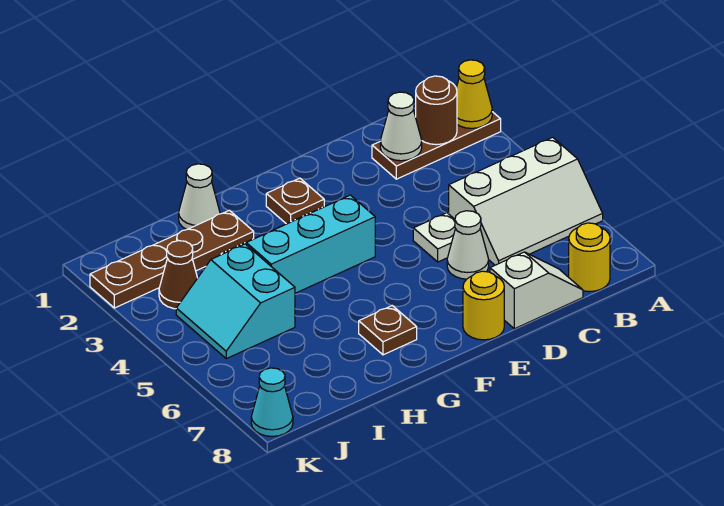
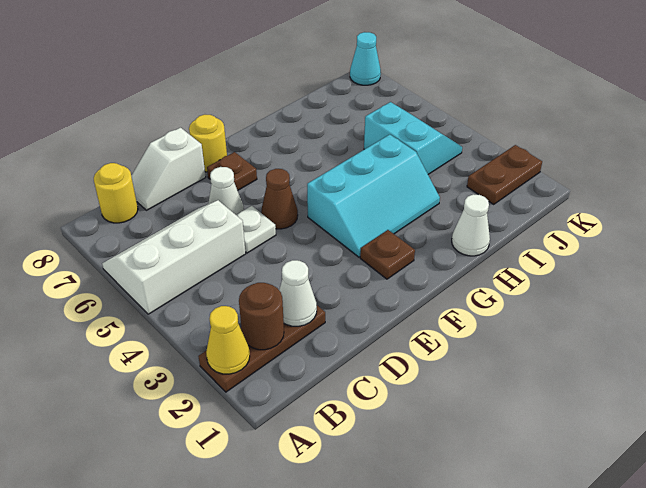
brown 1x1 plate [359,306,417,355] -> brown 1x1 plate moved to [207,152,257,191]
brown 1x4 plate [90,210,254,308] -> brown 1x2 plate [467,145,542,204]
brown 1x1 cone [159,241,197,309] -> brown 1x1 cone moved to [261,169,298,229]

